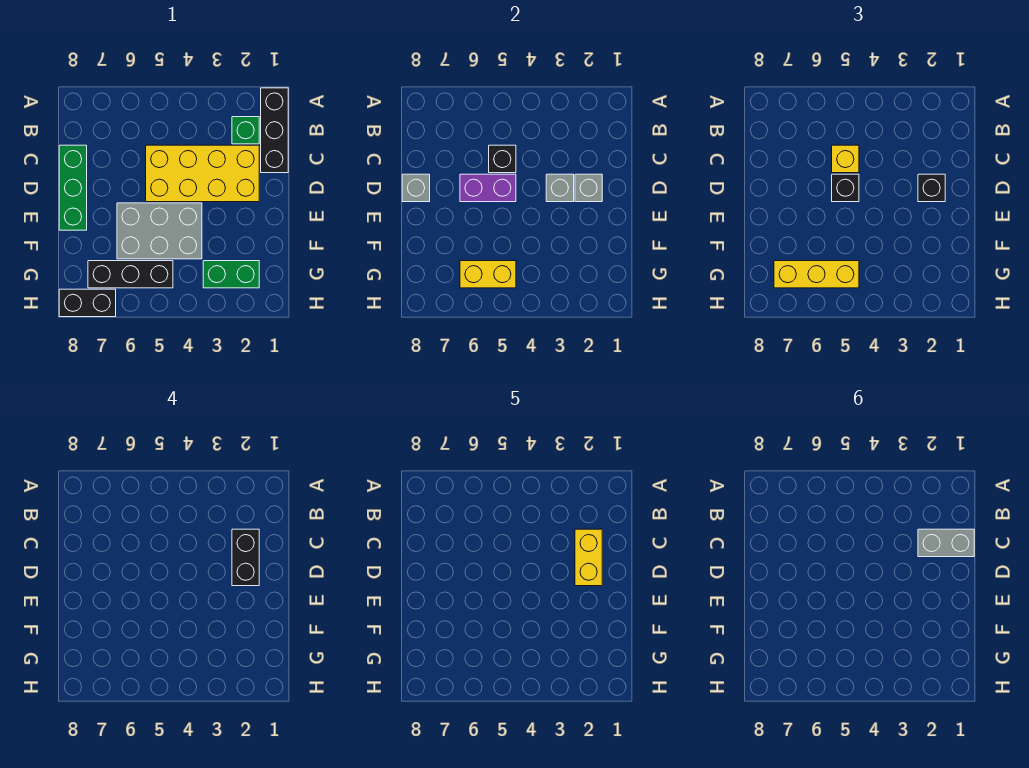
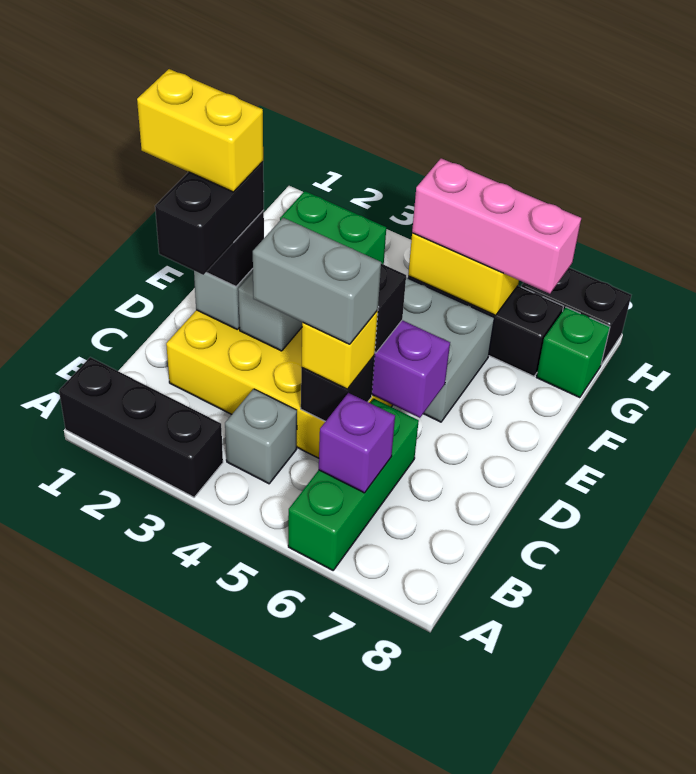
black 1x3 brick [261,88,288,173] -> black 1x3 brick turned to [59,357,223,497]
green 1x1 brick [232,117,259,144] -> green 1x1 brick moved to [536,307,610,398]
none -> purple 1x1 brick [319,393,395,493]
grey 1x2 brick [918,529,974,557] -> grey 1x2 brick moved to [253,218,381,344]
yellow 1x2 brick [575,529,602,586] -> yellow 1x2 brick turned to [137,69,263,192]
green 1x3 brick [59,145,87,230] -> green 1x3 brick moved to [288,399,419,570]
grey 1x1 brick [402,174,430,202] -> grey 1x1 brick moved to [225,389,297,484]
yellow 1x3 brick [774,261,859,288] -> pink 1x3 brick [412,158,581,294]

